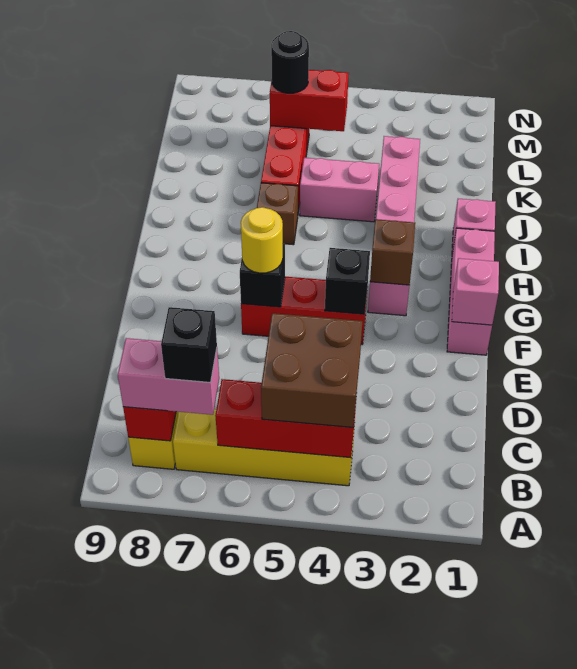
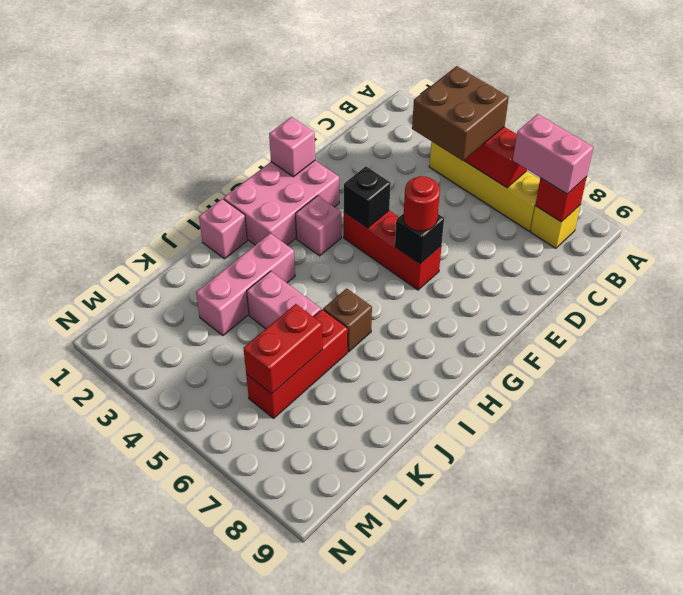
black 1x1 brick [161,307,217,383] -> none
pink 1x3 brick [447,228,495,355] -> pink 2x3 brick [224,161,339,245]
yellow 1x1 round brick [241,207,283,273] -> red 1x1 round brick [403,176,440,231]
brown 1x1 brick [370,219,415,285] -> none
red 1x2 brick [270,70,349,131] -> red 1x2 brick turned to [243,304,323,394]
black 1x1 round brick [271,31,309,93] -> none

